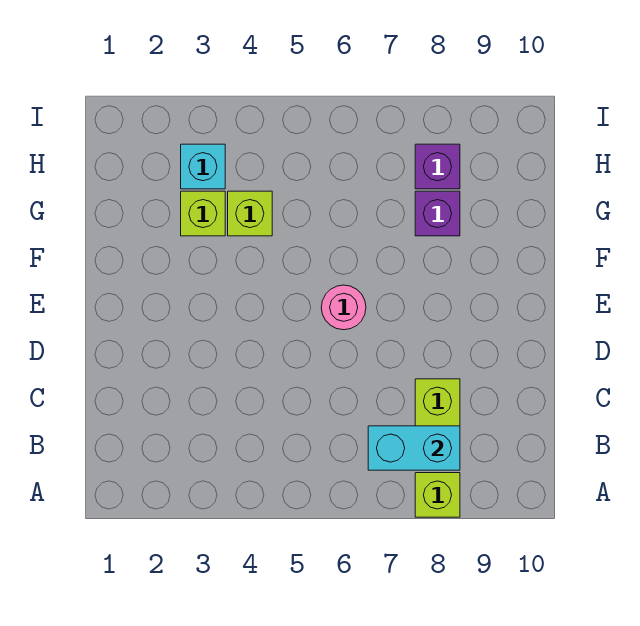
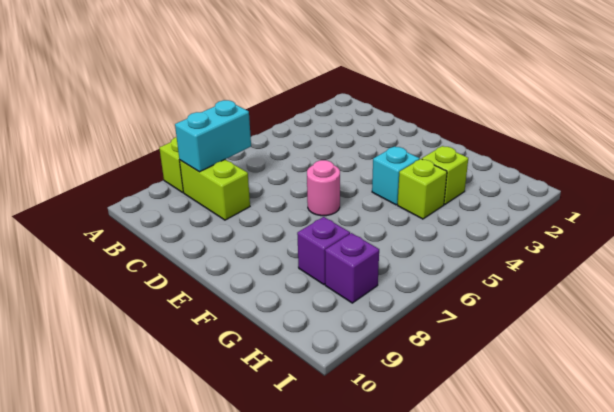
cyan 1x1 brick [181,144,225,189] -> cyan 1x1 brick moved to [372,146,420,205]

